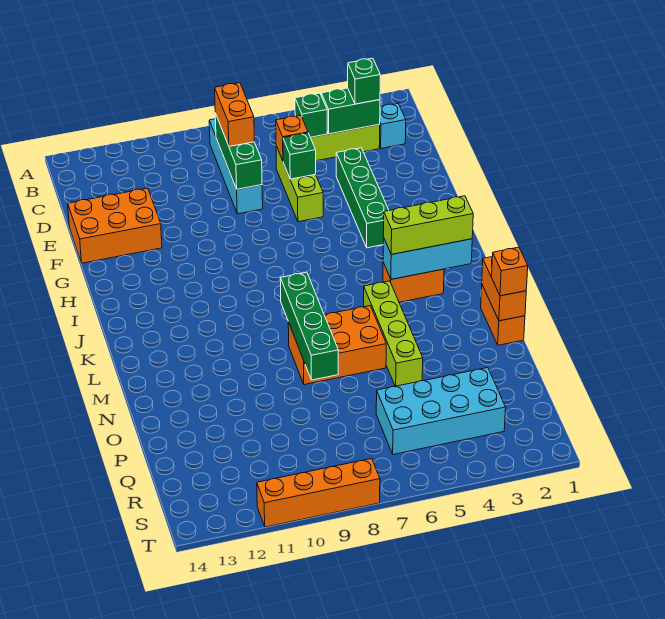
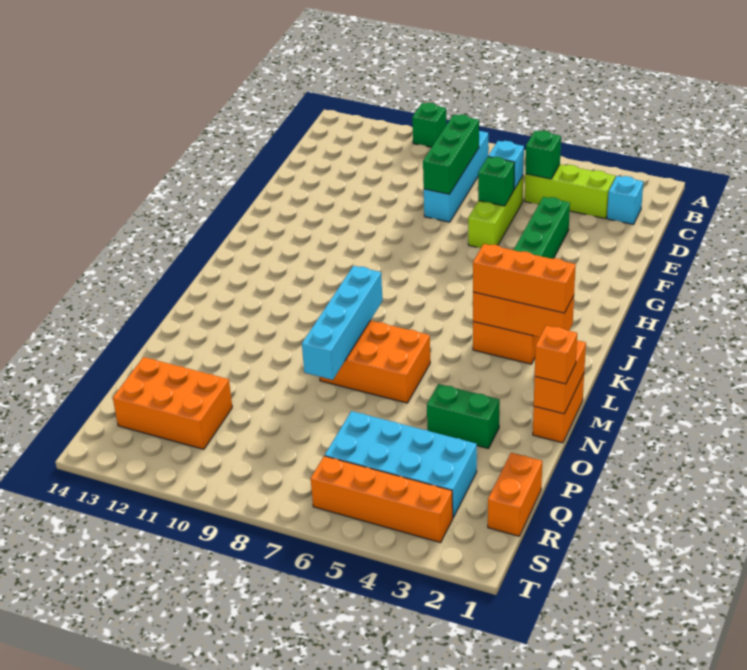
green 1x2 brick [321,88,380,134] -> green 1x2 brick moved to [427,384,500,449]
green 1x1 brick [348,58,380,104] -> green 1x1 brick moved to [412,103,446,147]
orange 1x2 brick [215,83,254,147] -> orange 1x2 brick moved to [488,453,542,536]
orange 1x1 brick [276,115,308,161] -> cyan 1x1 brick [488,141,524,189]
orange 2x3 brick [68,188,162,263] -> orange 2x3 brick moved to [113,357,232,449]
cyan 1x3 brick [383,237,472,279] -> orange 1x3 brick [473,292,574,337]
lime 1x3 brick [383,196,473,254] -> orange 1x3 brick [473,244,576,313]
lime 1x4 brick [364,281,423,386] -> none
green 1x4 brick [280,272,338,380] -> cyan 1x4 brick [302,266,382,380]
orange 1x4 brick [257,459,380,527] -> orange 1x4 brick moved to [311,456,453,542]

